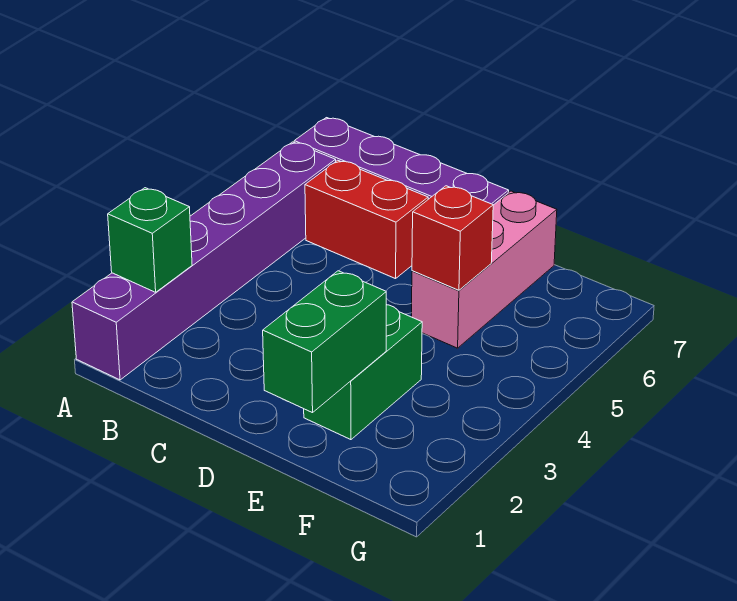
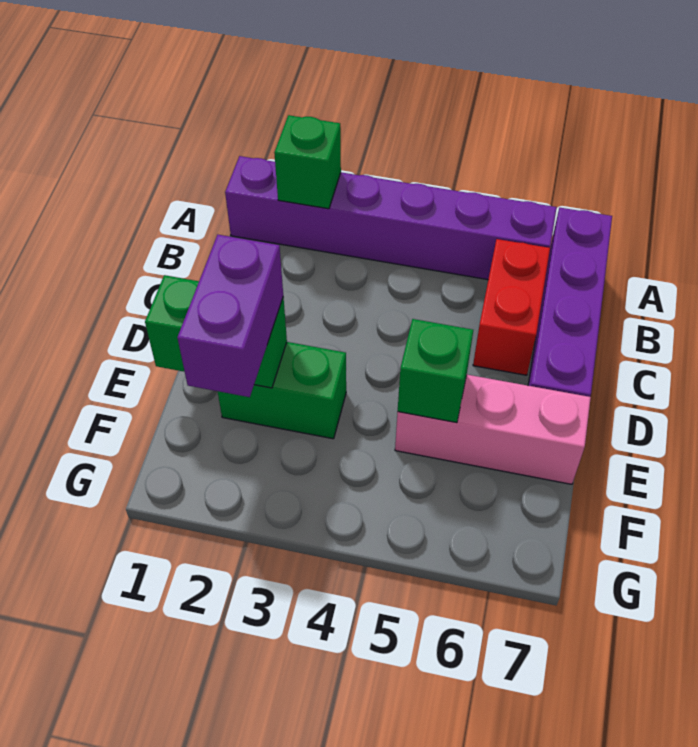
none -> purple 1x2 brick [177,235,283,397]
red 1x1 brick [412,186,493,290] -> green 1x1 brick [398,319,473,423]

